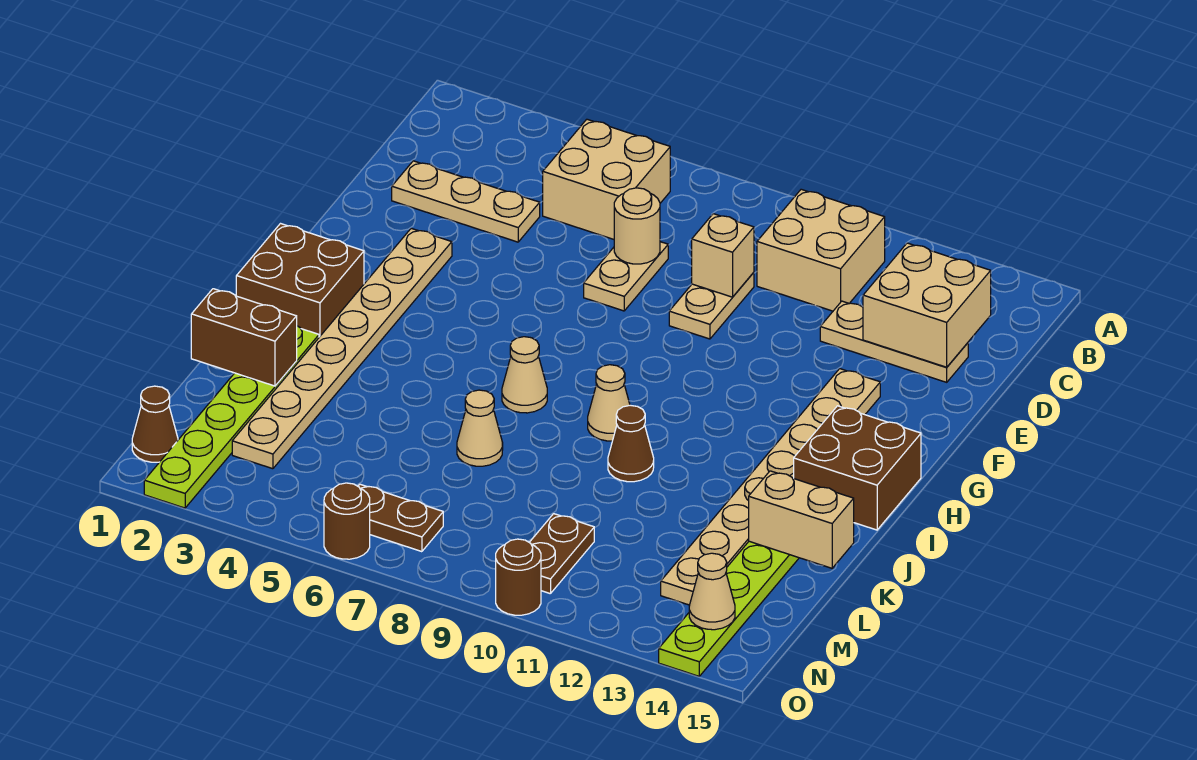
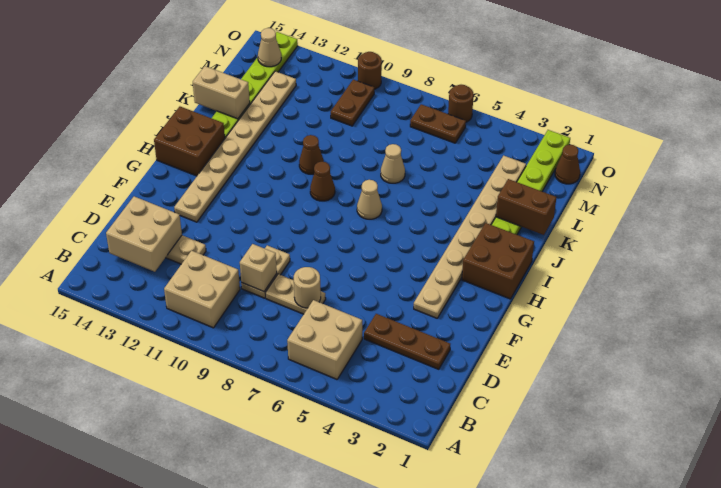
tan 1x3 plate [392,161,540,242] -> brown 1x3 plate [364,314,450,369]
tan 1x2 plate [584,242,668,311] -> tan 1x2 plate turned to [266,274,326,314]
tan 1x1 cone [588,365,630,441] -> brown 1x1 cone [310,162,335,201]

